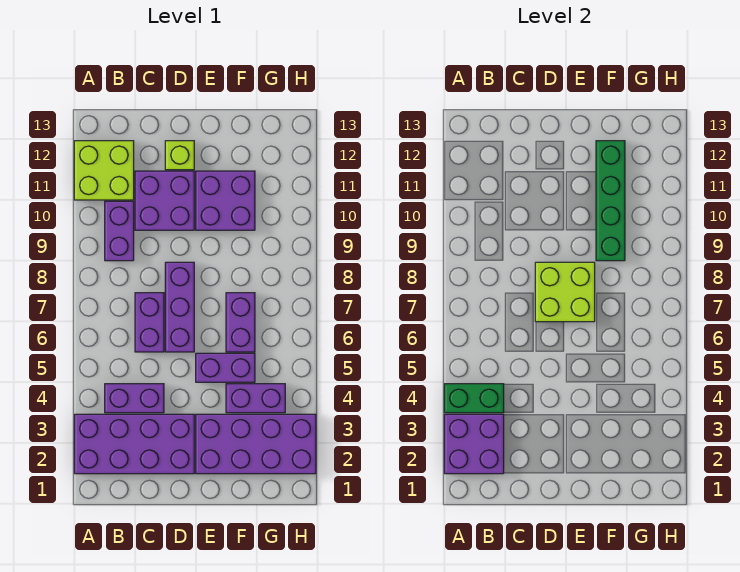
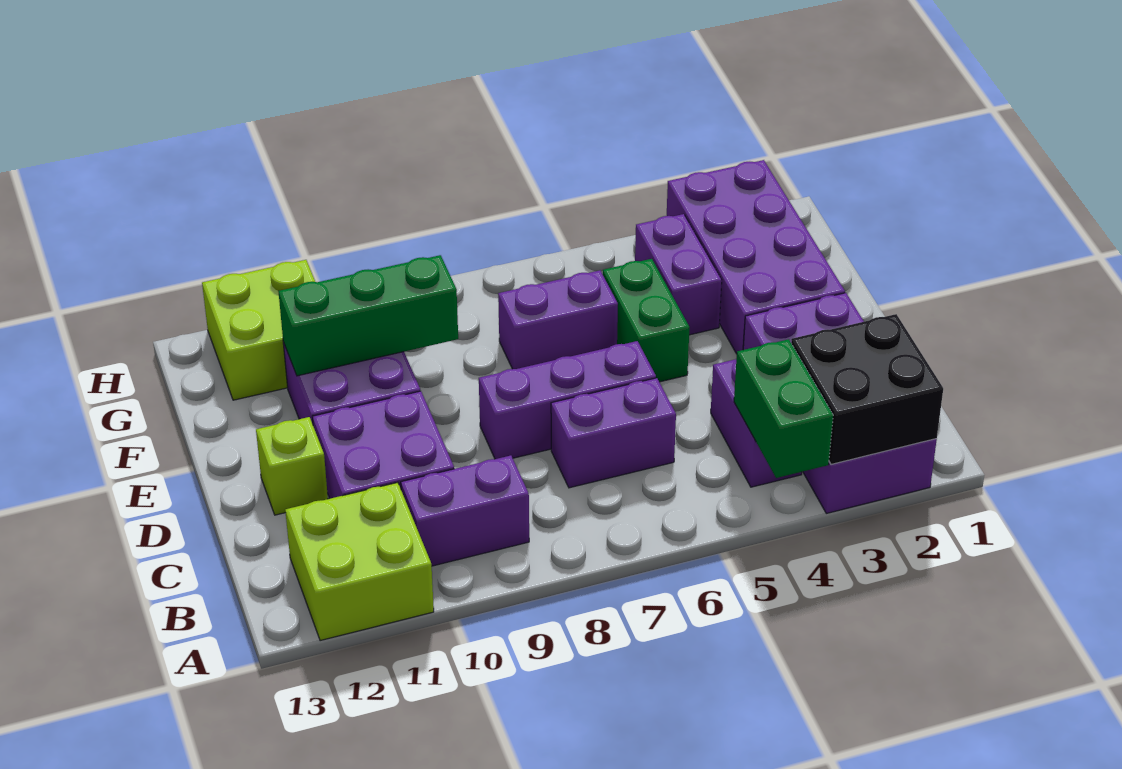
purple 2x2 brick [444,414,504,474] -> black 2x2 brick [791,314,943,464]
lime 2x2 brick [535,262,595,322] -> lime 2x2 brick moved to [202,260,315,400]
purple 1x2 brick [196,353,255,382] -> green 1x2 brick [603,259,690,382]
green 1x4 brick [596,141,625,261] -> green 1x3 brick [278,255,458,376]

